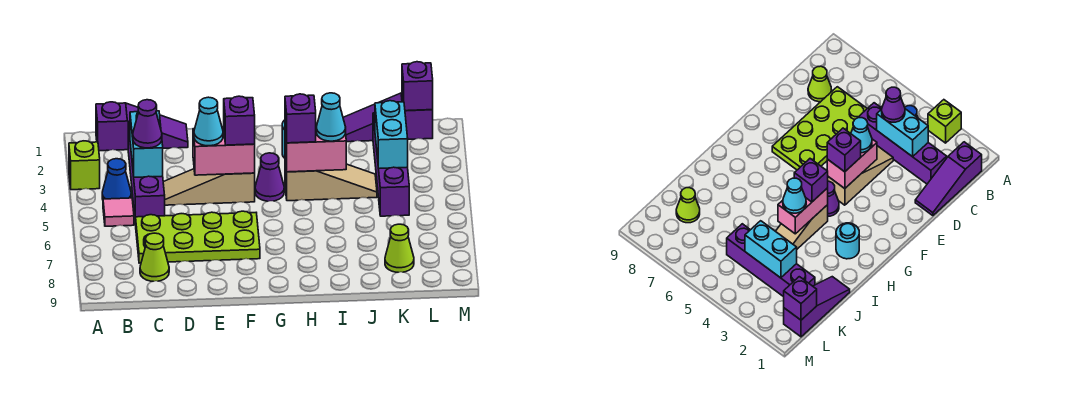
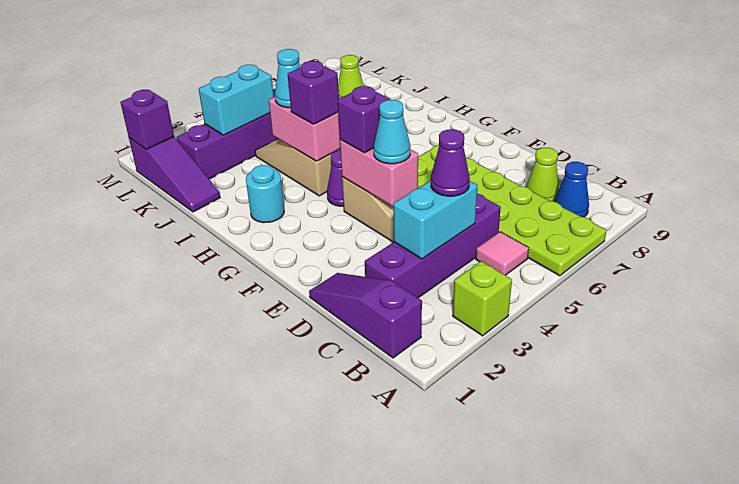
blue 1x1 cone [102,159,131,199] -> blue 1x1 cone moved to [554,162,589,217]
lime 2x4 plate [136,211,260,263] -> lime 2x6 plate [418,145,607,276]

